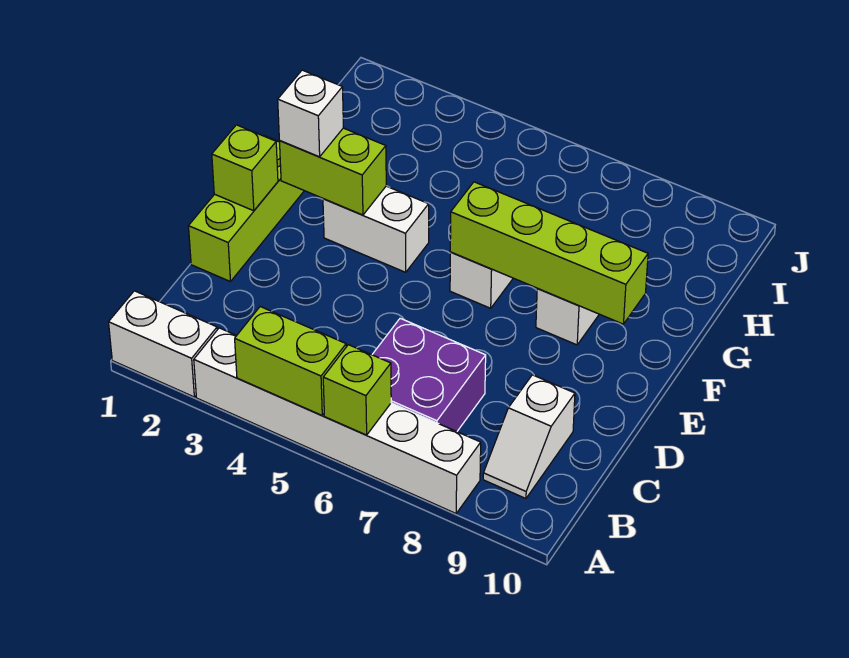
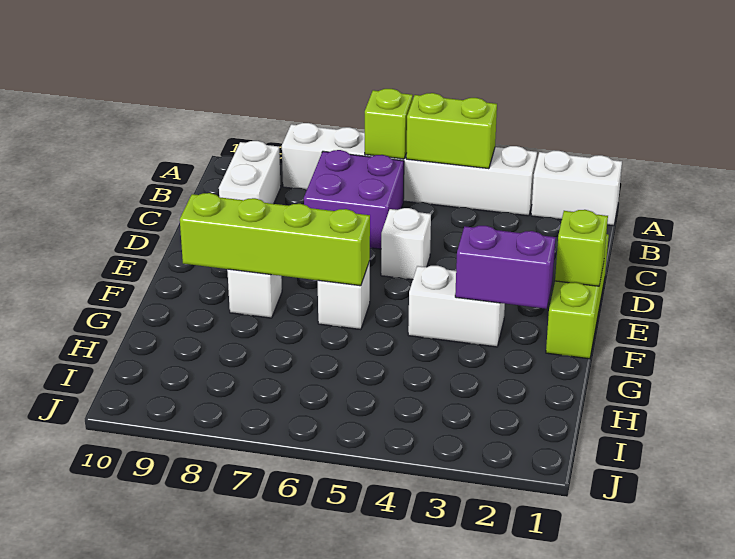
white 1x2 slope [483,375,575,498] -> white 1x2 brick [219,141,281,204]
lime 1x2 brick [279,128,386,215] -> purple 1x2 brick [455,226,556,309]
white 1x1 brick [278,70,343,157] -> white 1x1 brick moved to [381,208,431,280]

